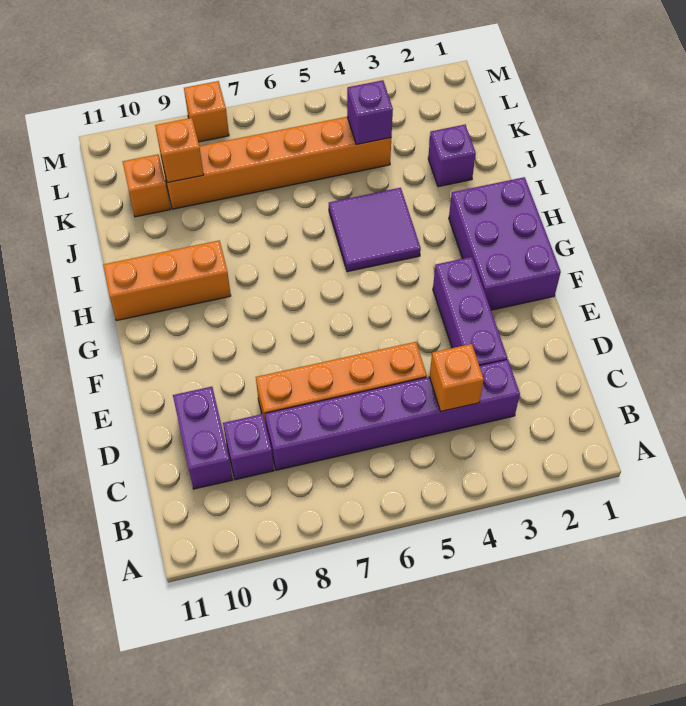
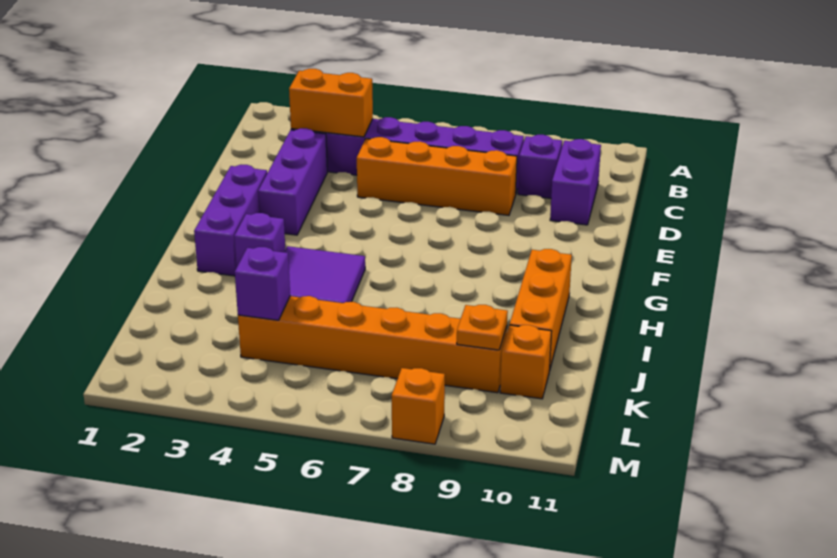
orange 1x1 brick [429,344,484,411] -> orange 1x2 brick [289,69,373,137]
purple 2x3 brick [449,177,561,310] -> purple 1x3 brick [194,165,267,276]
orange 1x3 brick [103,240,231,321] -> orange 1x3 brick turned to [510,249,572,371]
purple 1x1 brick [428,125,476,187] -> purple 1x1 brick moved to [234,213,285,267]
orange 1x1 brick [155,118,204,183] -> orange 1x1 plate [457,305,508,350]

